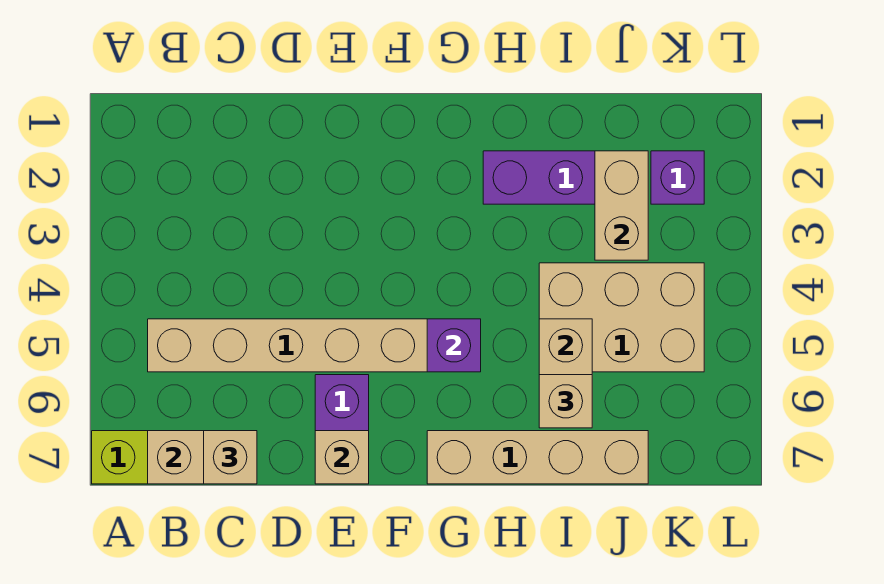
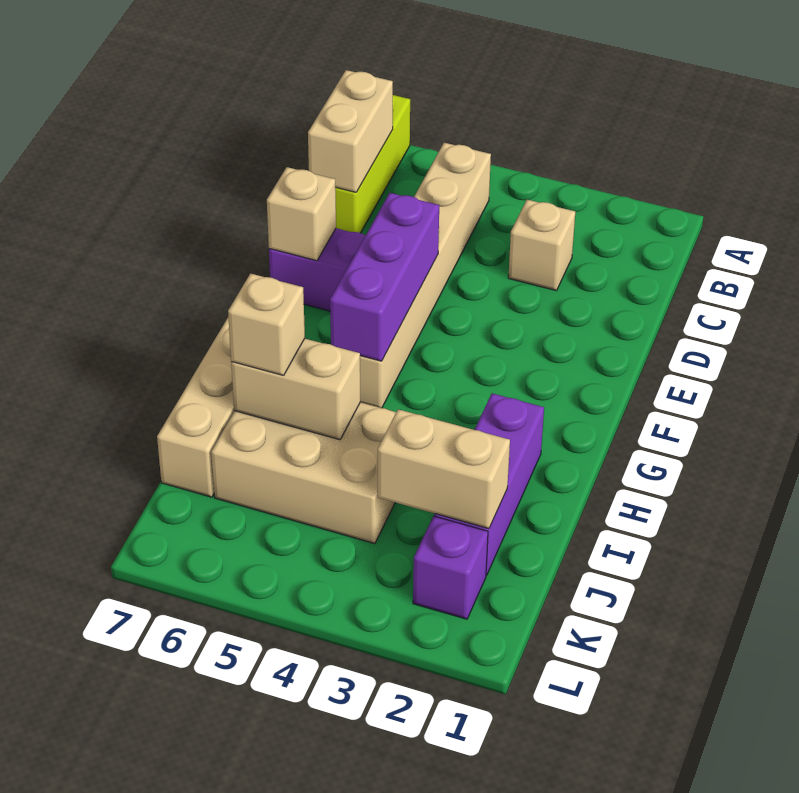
tan 1x1 brick [204,431,257,484] -> tan 1x1 brick moved to [508,200,575,291]
purple 1x1 brick [427,319,481,372] -> purple 1x3 brick [330,193,439,361]
tan 2x3 brick [539,263,704,372] -> tan 2x3 brick turned to [211,402,396,544]

